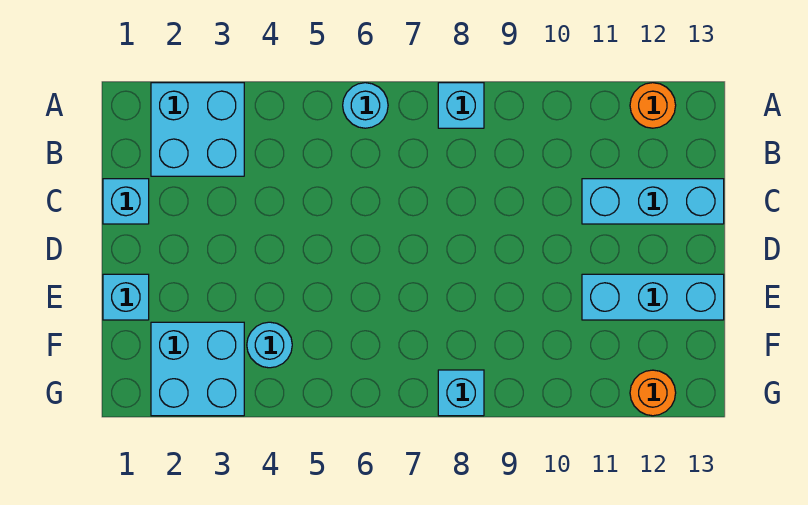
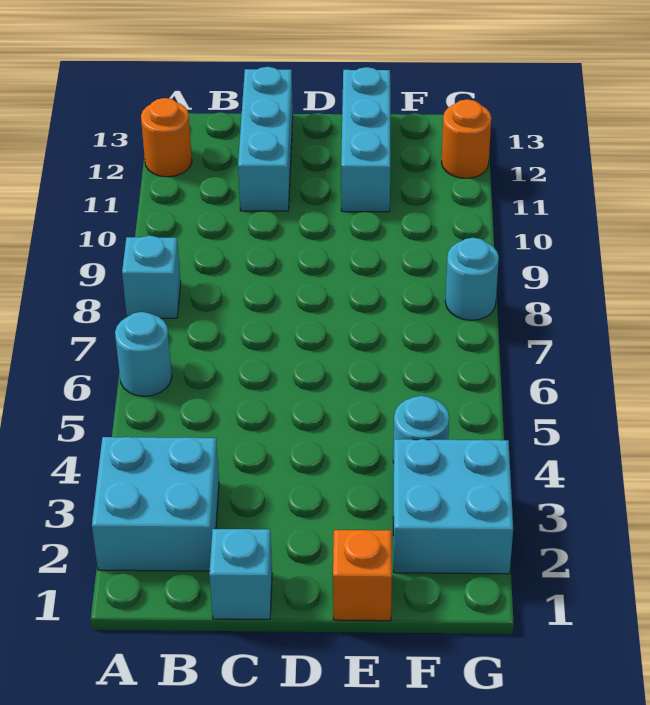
cyan 1x1 brick [103,274,149,320] -> orange 1x1 brick [333,530,392,621]
cyan 1x1 brick [438,370,484,416] -> cyan 1x1 round brick [445,238,499,320]

